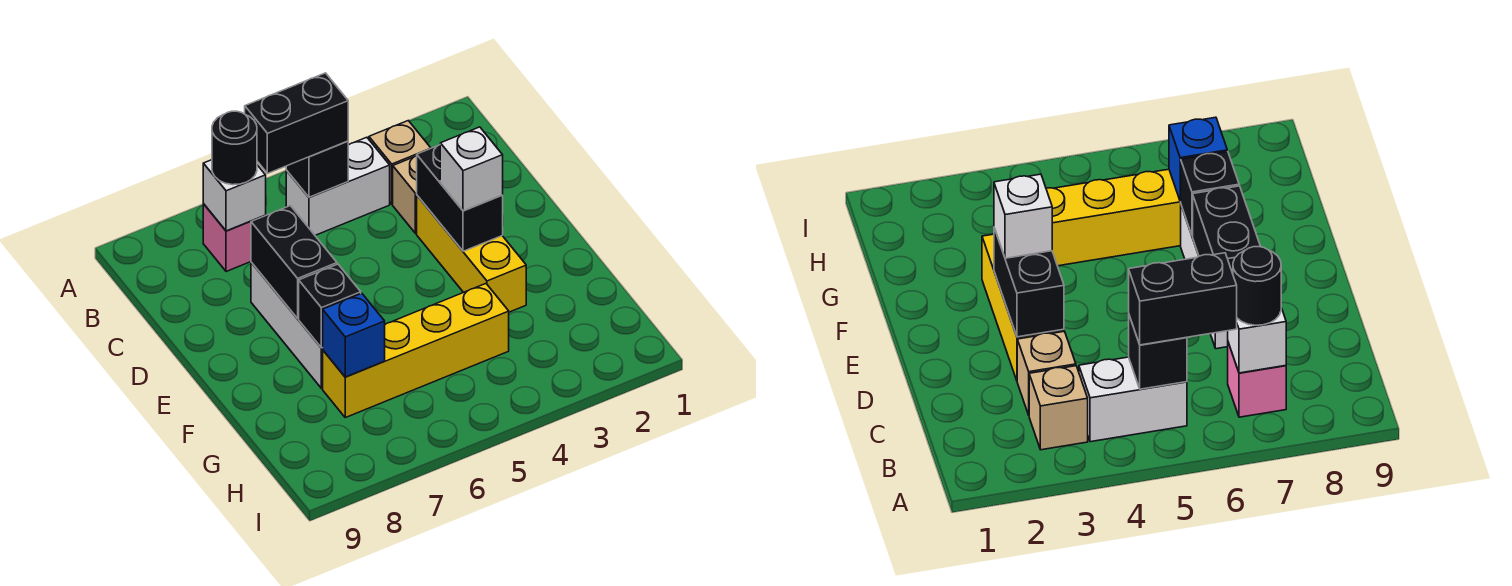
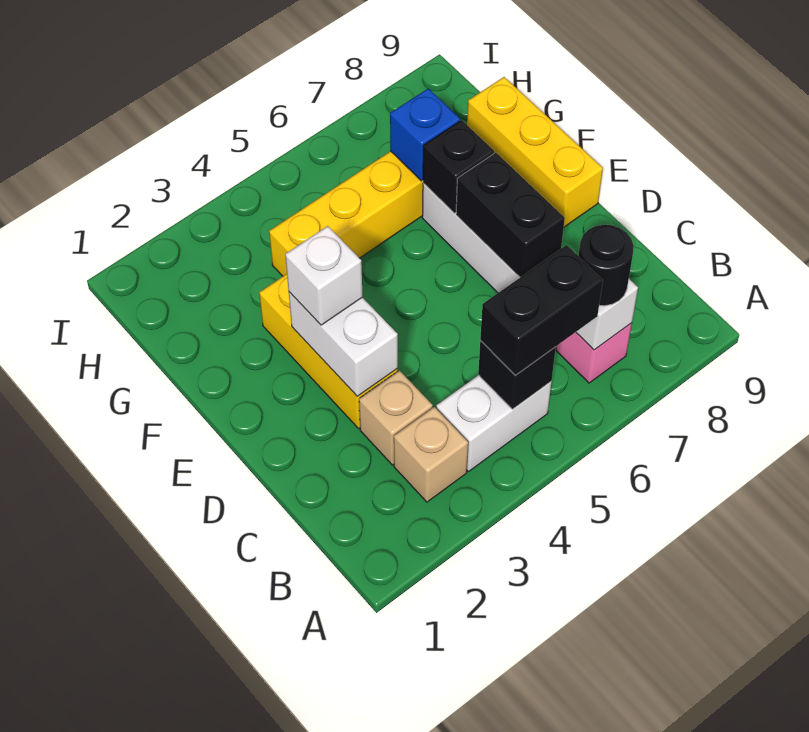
black 1x2 brick [417,145,503,251] -> white 1x2 brick [289,292,398,396]
none -> yellow 1x3 brick [467,77,603,227]

